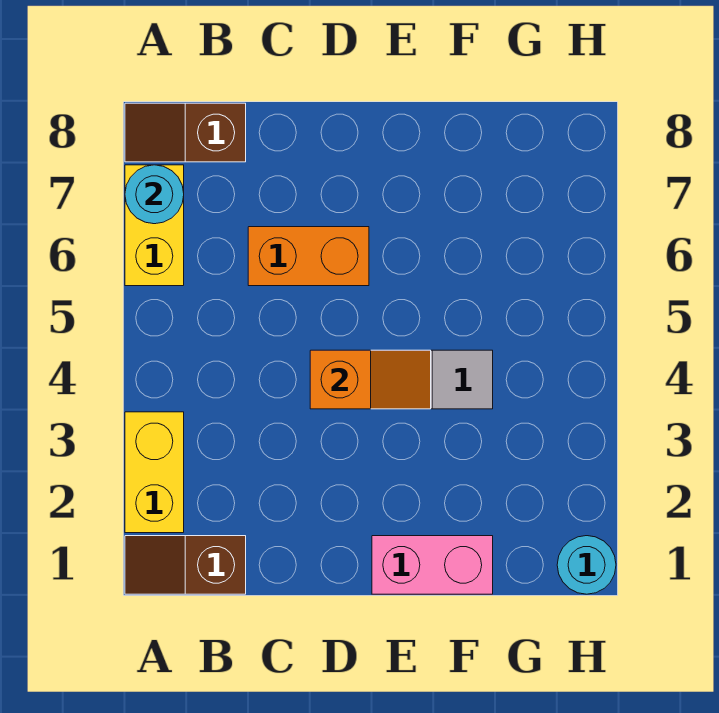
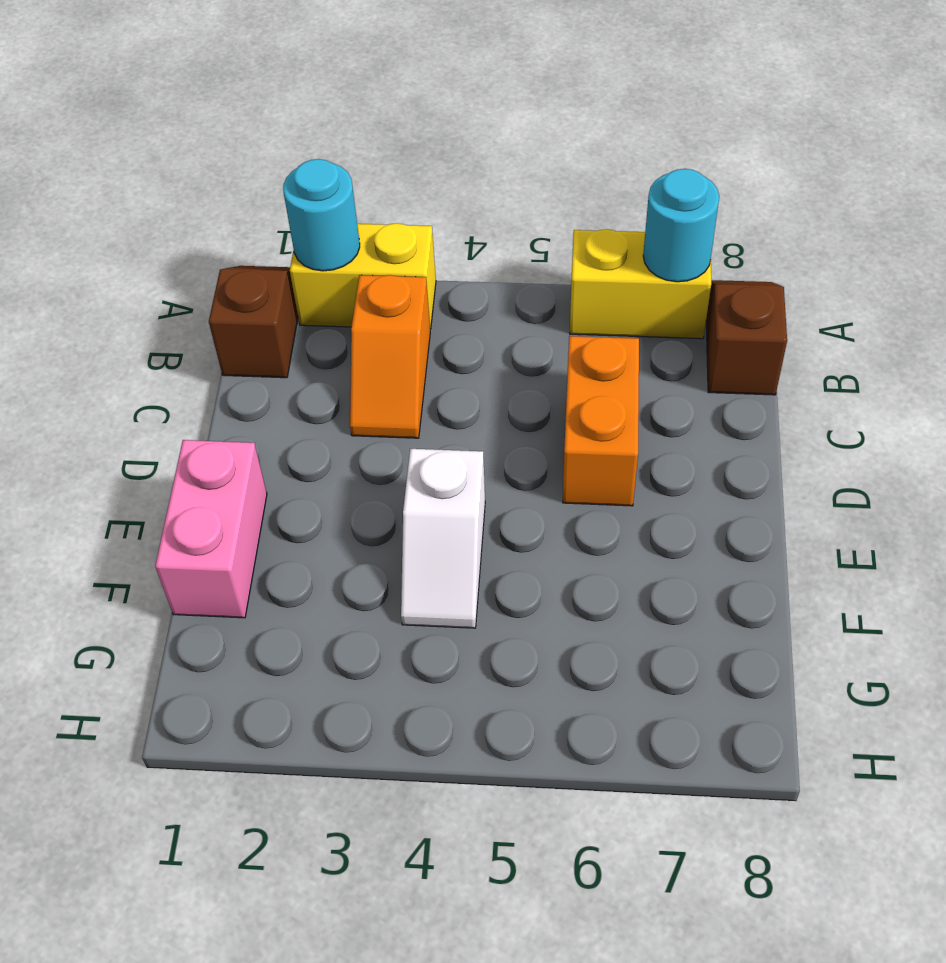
orange 1x2 slope [310,350,431,409] -> orange 1x2 slope moved to [350,275,430,438]
cyan 1x1 round brick [557,536,616,594] -> cyan 1x1 round brick moved to [283,159,360,271]

